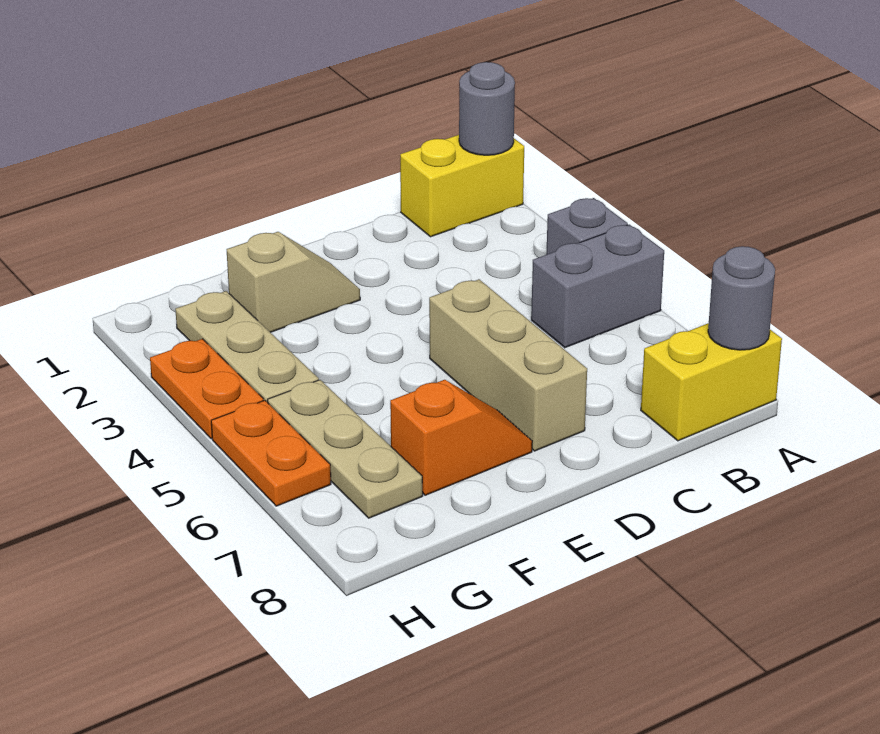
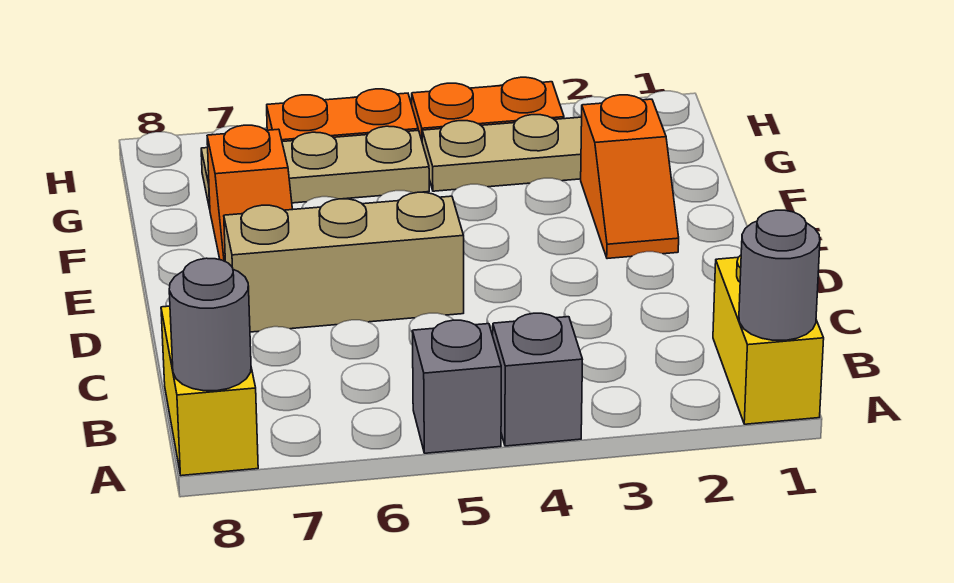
grey 1x2 brick [531,225,664,348] -> grey 1x1 brick [412,320,501,453]
tan 1x2 slope [227,232,360,332] -> orange 1x2 slope [581,95,679,259]

